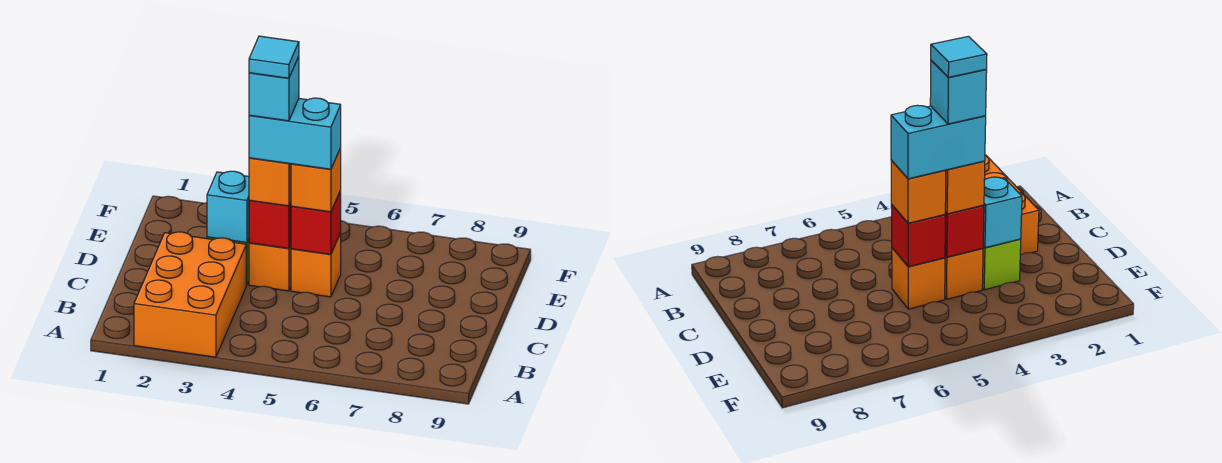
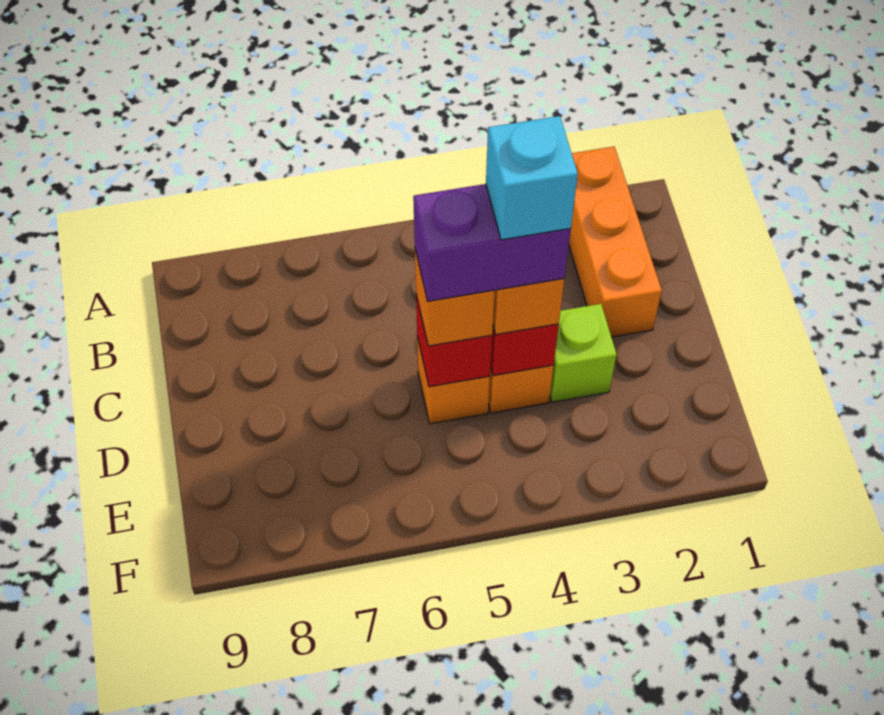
orange 2x3 brick [134,232,246,357] -> orange 1x3 brick [569,147,662,337]
cyan 1x1 brick [207,171,249,243] -> none
cyan 1x2 brick [249,98,341,169] -> purple 1x2 brick [413,184,571,301]
cyan 1x1 tile [249,36,299,78] -> none

